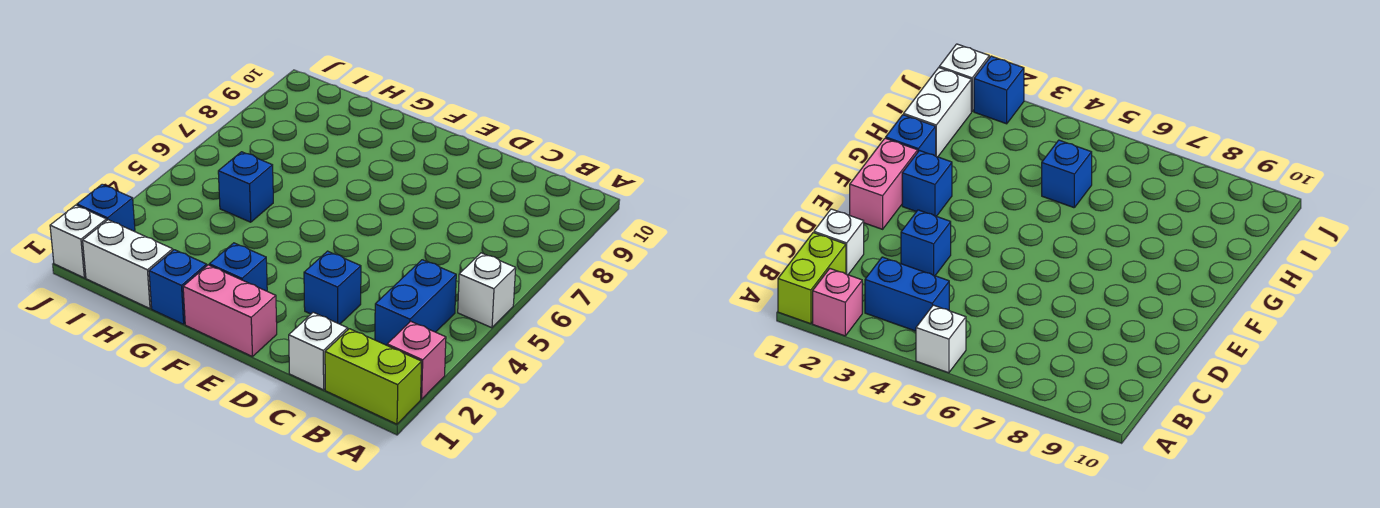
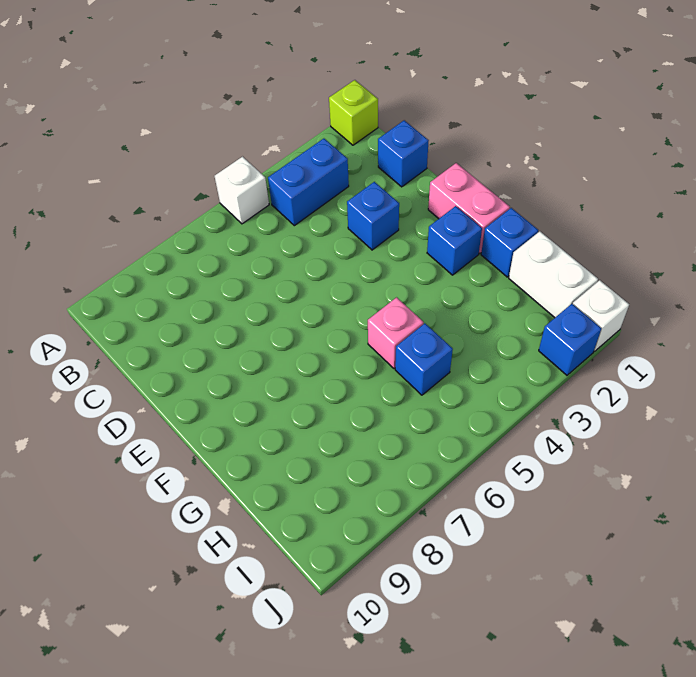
lime 1x2 brick [325,329,422,424] -> lime 1x1 brick [329,80,378,145]
pink 1x1 brick [387,321,446,399] -> pink 1x1 brick moved to [368,297,424,369]
white 1x1 brick [289,312,348,390] -> blue 1x1 brick [378,120,429,187]

